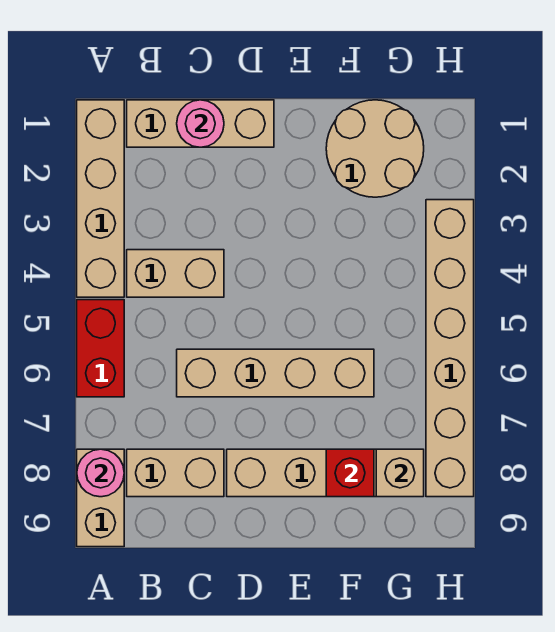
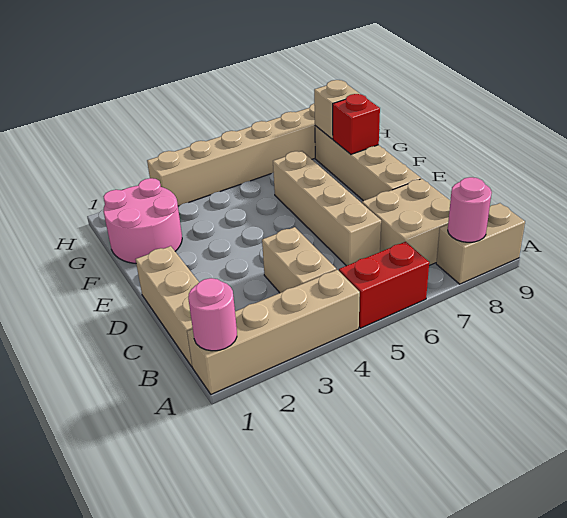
tan 1x2 brick [127,449,224,497] -> tan 2x2 brick [362,179,451,266]
pink 1x1 round brick [177,100,224,147] -> pink 1x1 round brick moved to [188,278,237,351]
tan 2x2 round brick [326,100,424,197] -> pink 2x2 round brick [103,178,182,263]

